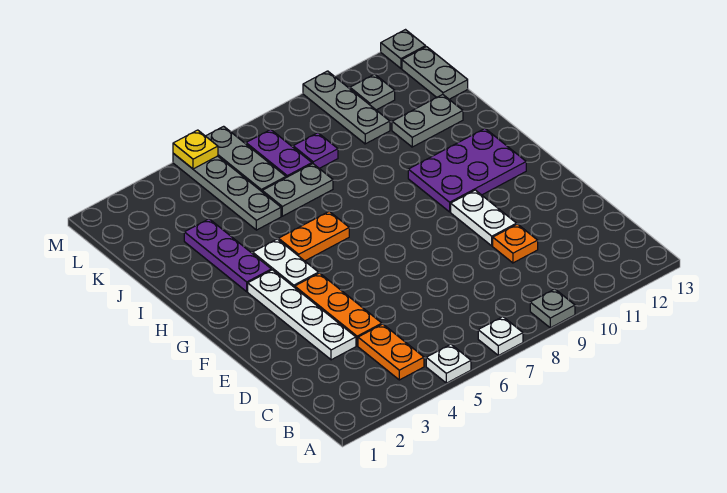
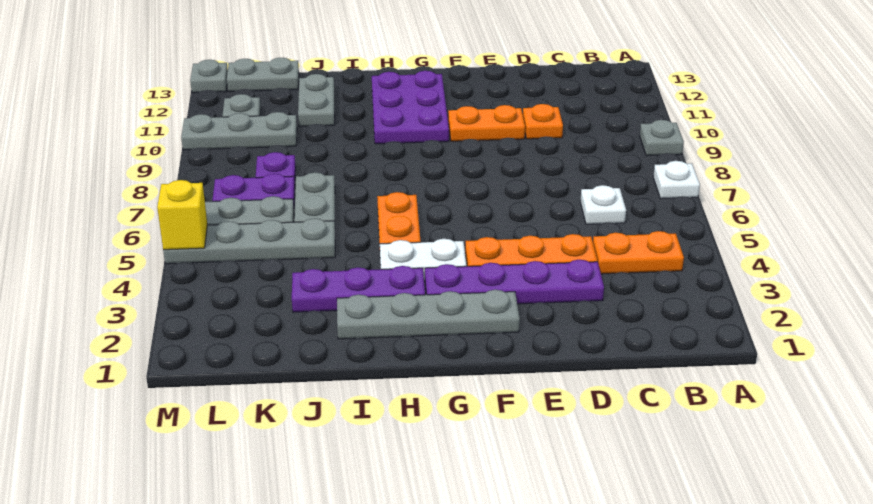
white 1x1 plate [426,344,471,383] -> white 1x1 plate moved to [580,185,626,224]
white 1x4 plate [248,270,356,360] -> purple 1x4 plate [425,260,604,304]
white 1x2 plate [451,190,517,246] -> orange 1x2 plate [448,105,525,141]
none -> grey 1x4 plate [337,290,520,339]
yellow 1x1 plate [173,130,218,169] -> yellow 1x1 brick [157,180,207,250]

